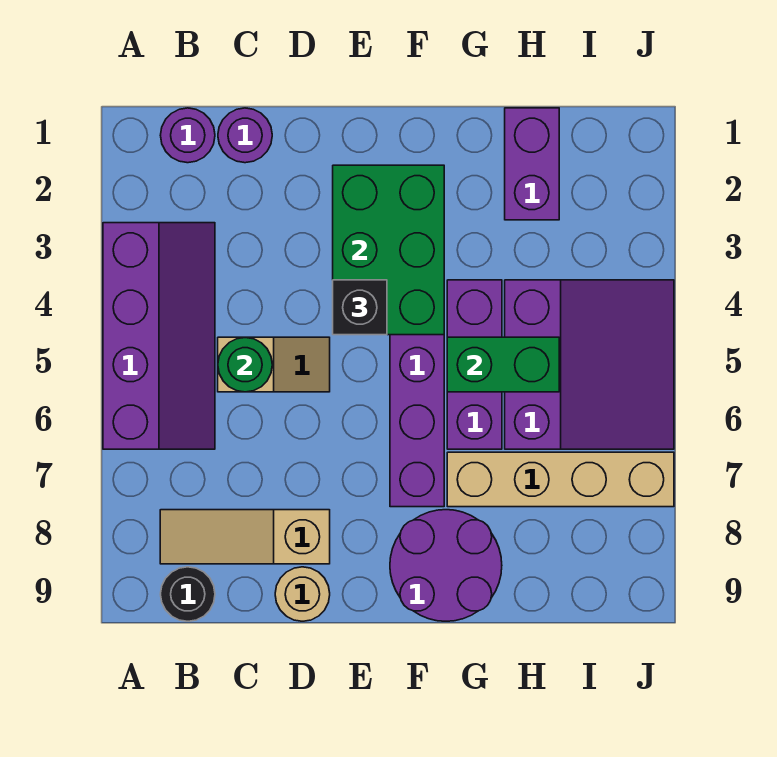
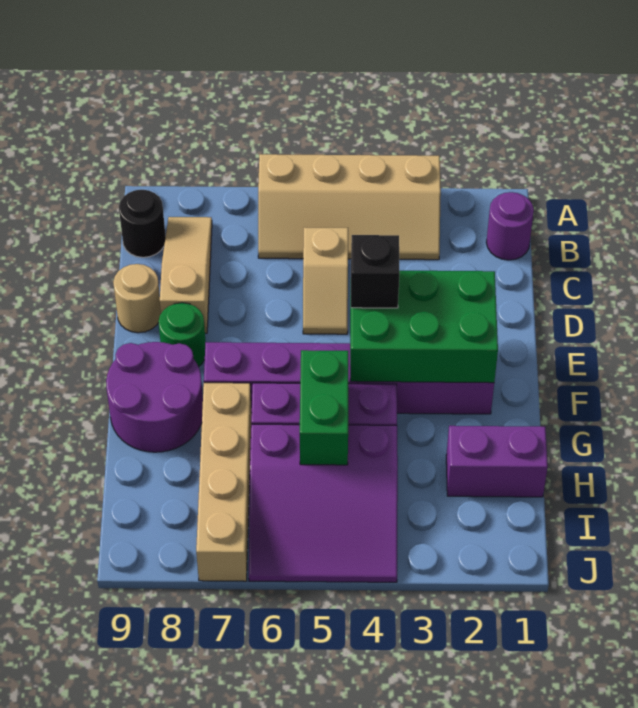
purple 2x4 slope [103,223,215,449] -> tan 2x4 slope [258,154,441,260]
purple 1x1 round brick [218,108,272,163] -> none
green 1x1 round brick [218,337,272,392] -> green 1x1 round brick moved to [158,303,206,367]

